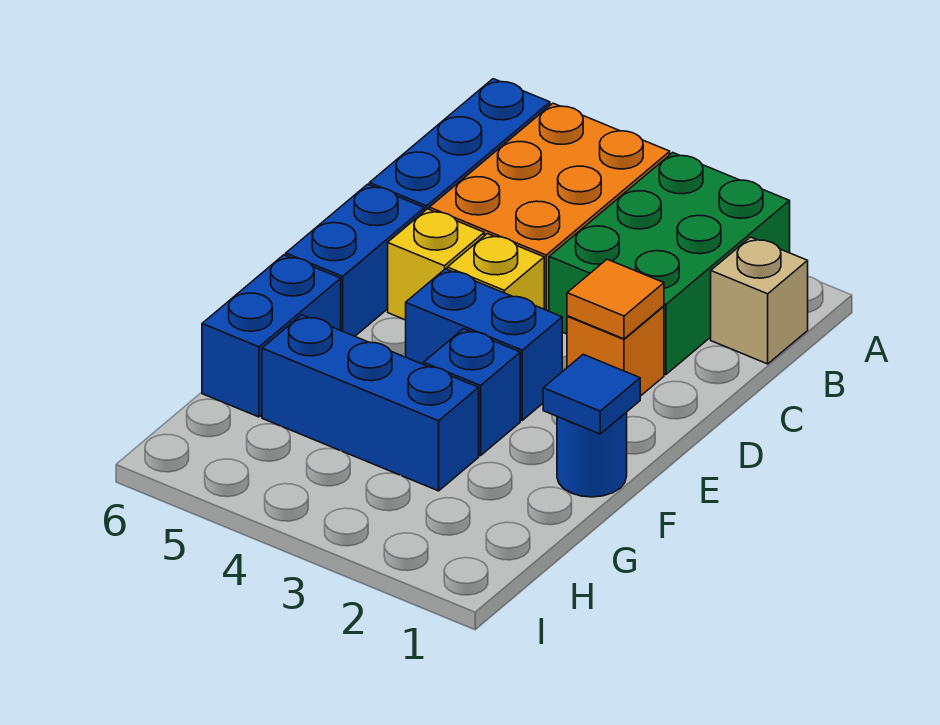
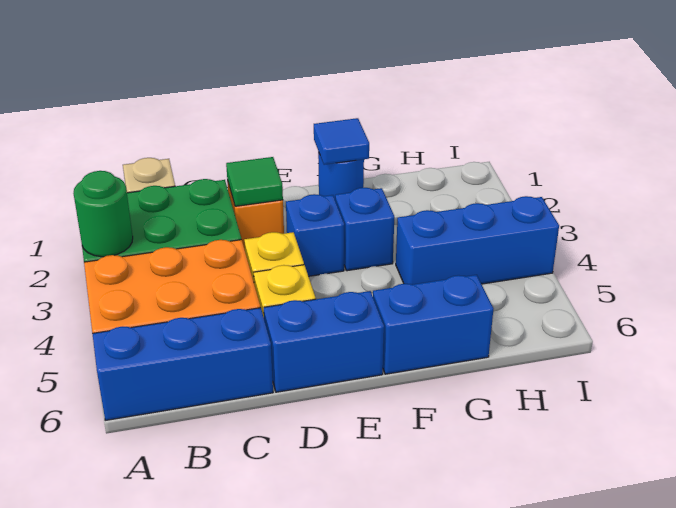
none -> green 1x1 round brick [73,171,133,257]
orange 1x1 tile [567,259,664,339] -> green 1x1 tile [226,157,283,206]
blue 1x2 brick [406,269,562,420] -> blue 1x1 brick [286,194,344,276]
blue 1x3 brick [262,315,479,491] -> blue 1x3 brick turned to [396,196,559,285]

